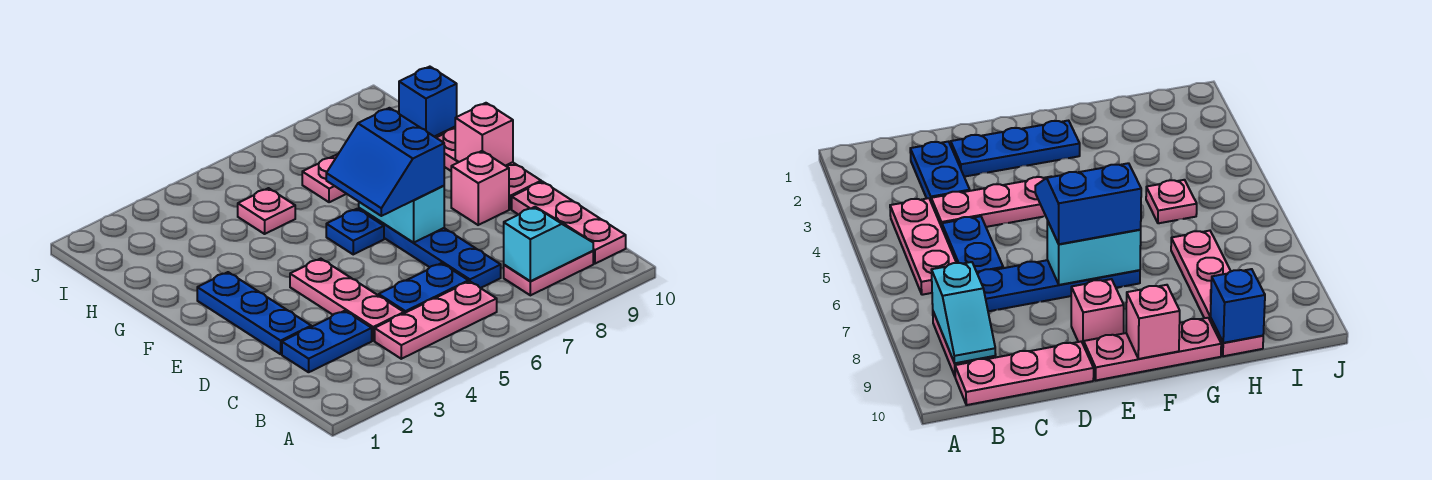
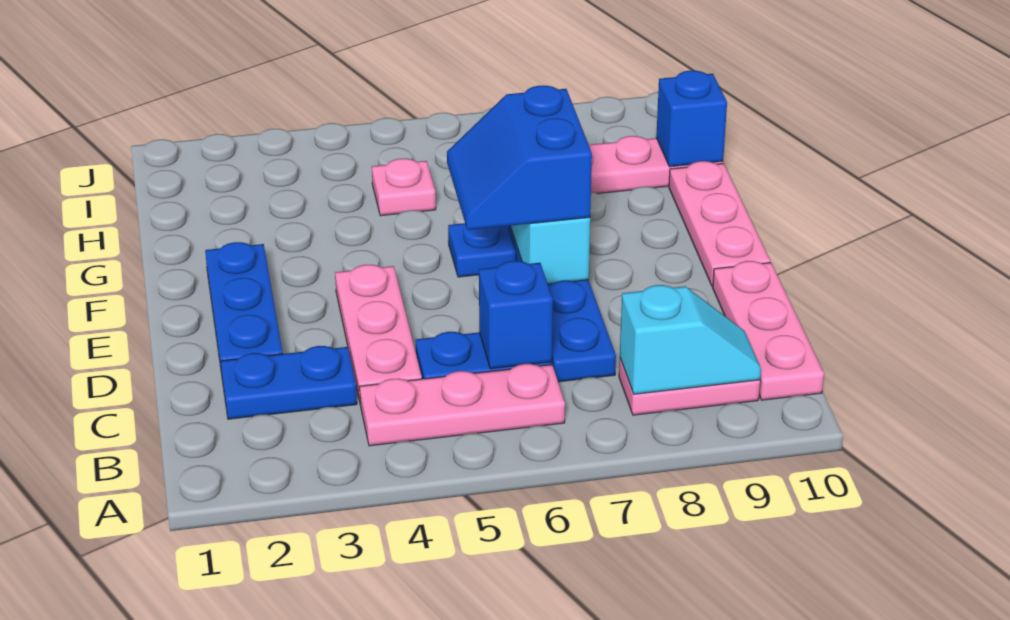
none -> blue 1x1 brick [479,261,553,369]
pink 1x1 brick [451,151,509,225] -> none
pink 1x1 brick [455,103,513,166] -> none

